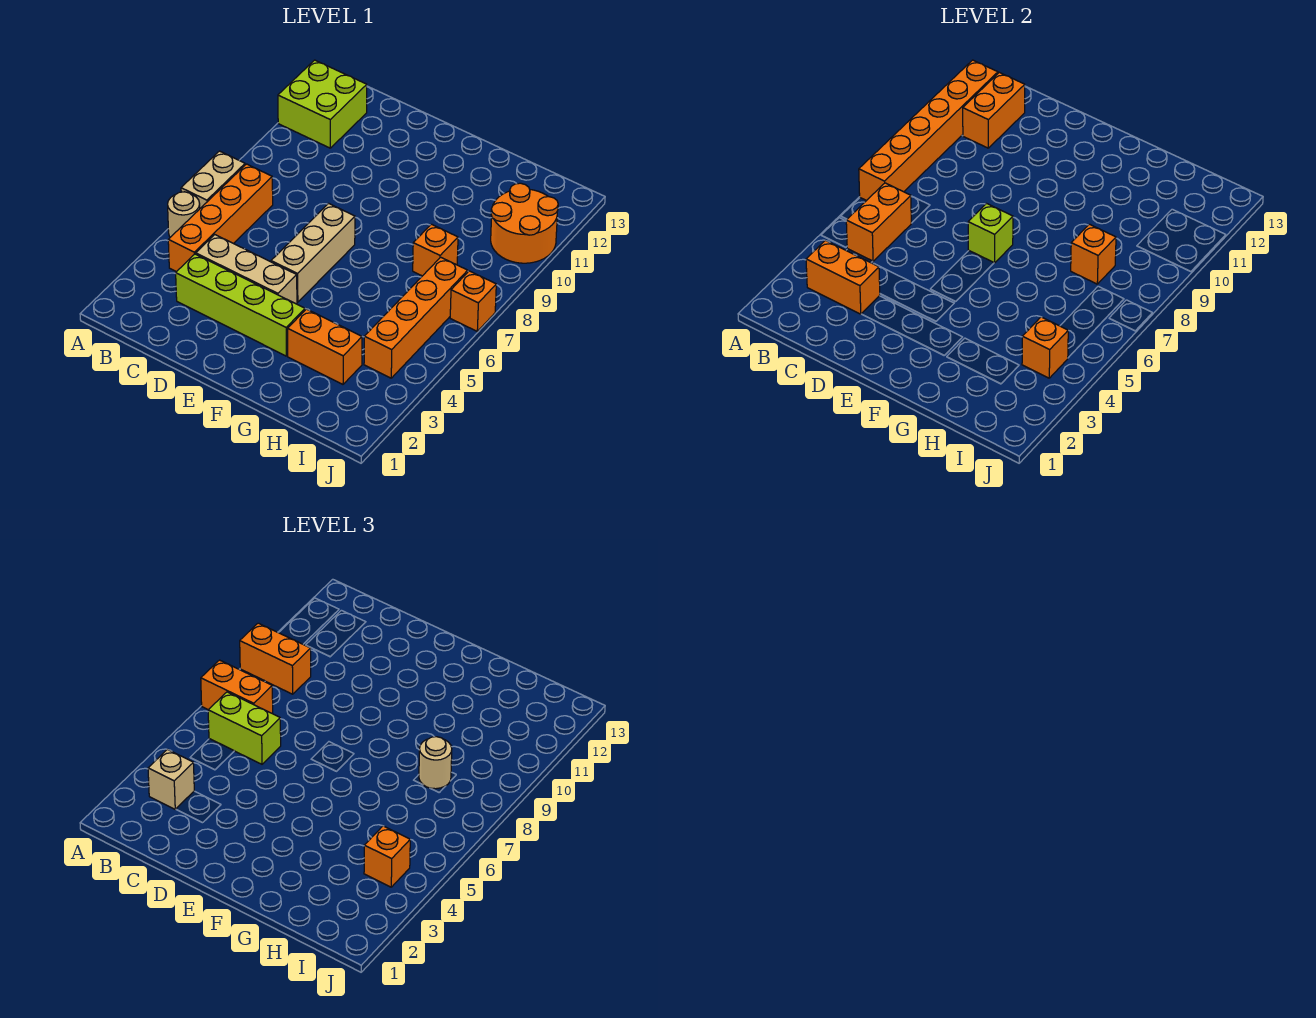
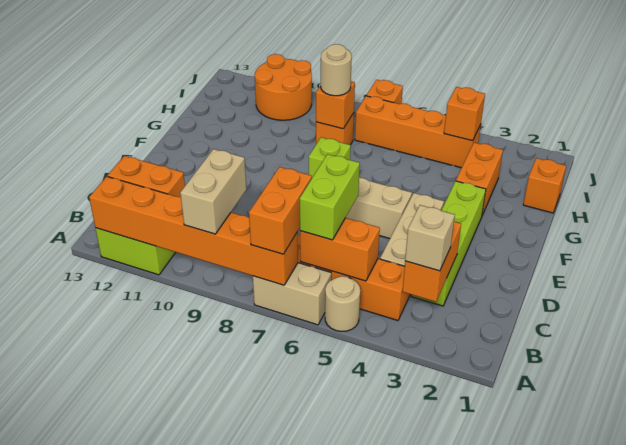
orange 1x2 brick [240,623,311,694] -> tan 1x2 brick [180,149,246,234]
orange 1x1 brick [364,826,410,887] -> orange 1x1 brick moved to [523,158,566,213]

